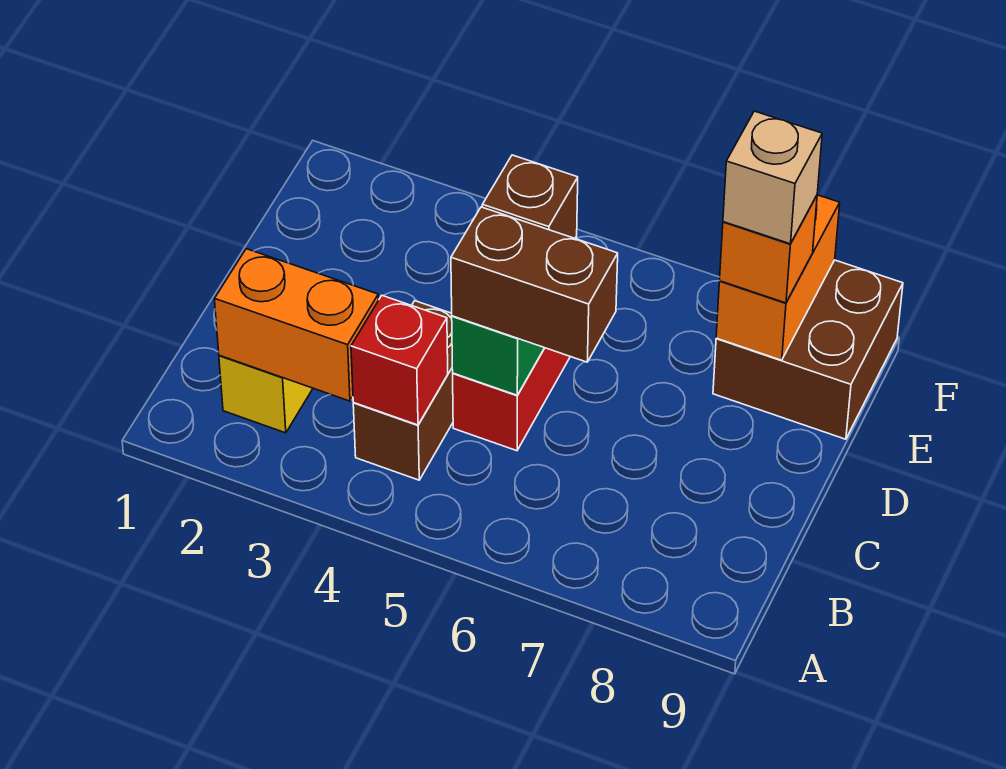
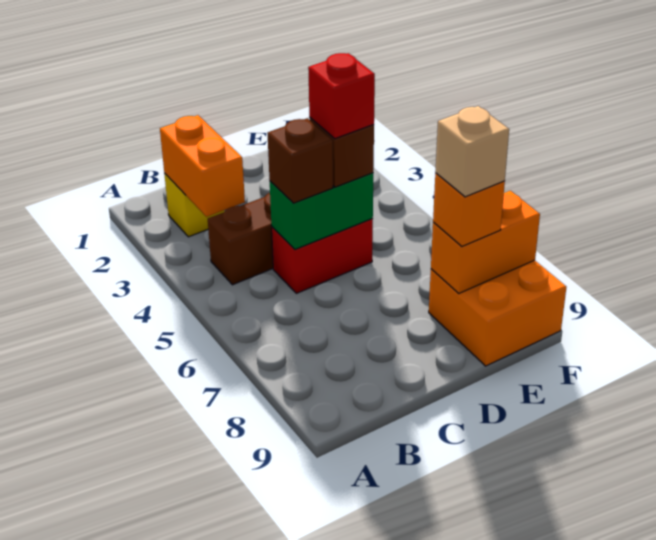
red 1x1 brick [351,296,448,425] -> red 1x1 brick moved to [308,53,375,139]
brown 1x2 brick [451,207,618,362] -> brown 1x1 brick [267,118,333,203]
brown 2x2 brick [713,260,903,439] -> orange 2x2 brick [429,260,566,366]

